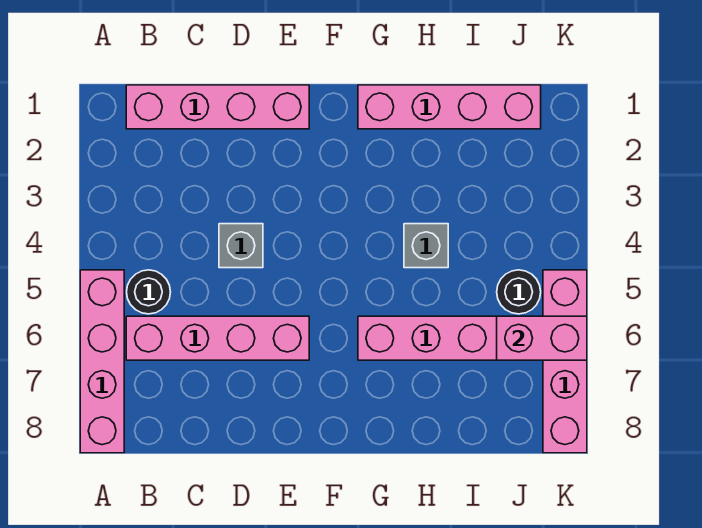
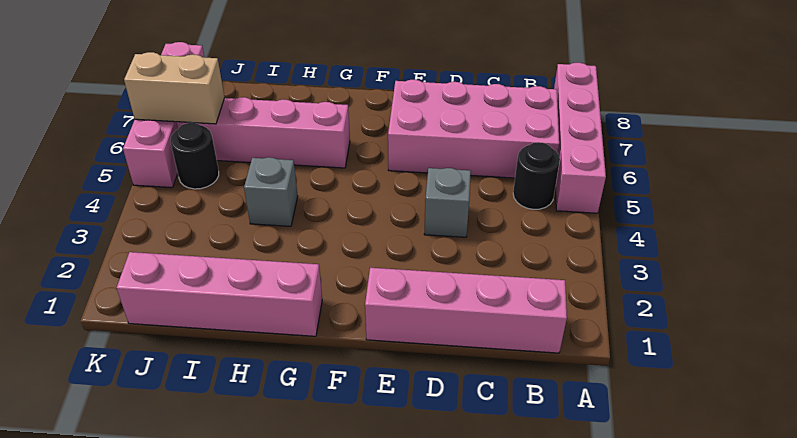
pink 1x4 brick [126,316,309,360] -> pink 2x4 brick [388,80,559,178]
pink 1x2 brick [497,316,587,360] -> tan 1x2 brick [124,52,224,124]

